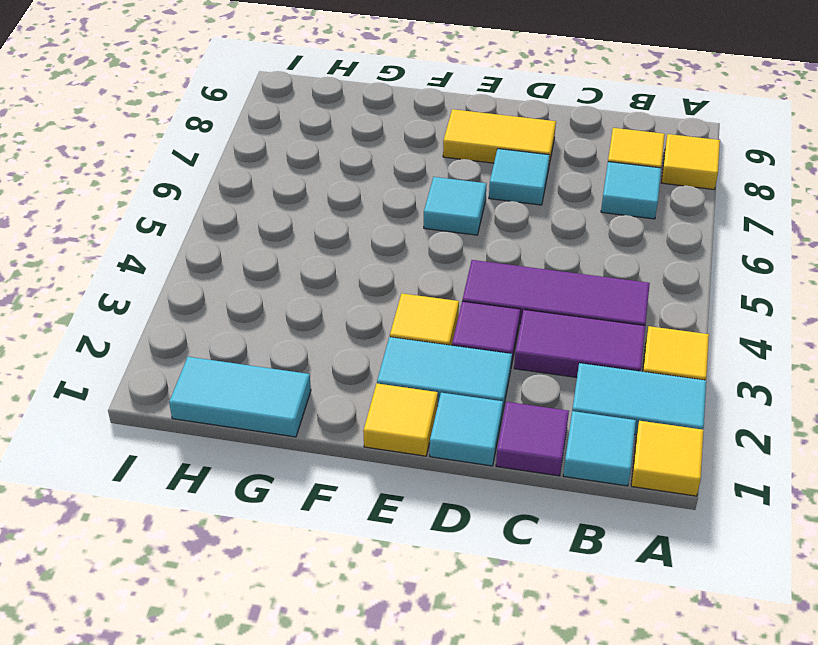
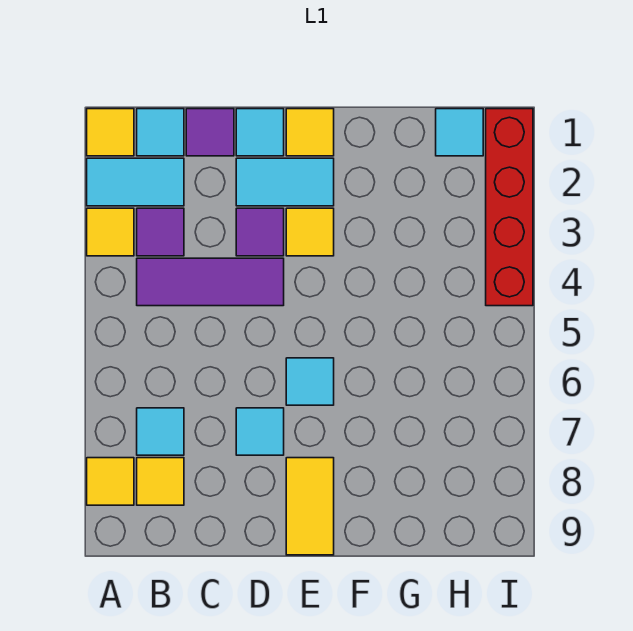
purple 1x2 tile [514,310,645,377] -> purple 1x1 tile [137,208,184,256]
yellow 1x2 tile [443,109,556,169] -> yellow 1x2 tile turned to [286,458,334,555]
cyan 1x2 tile [169,357,311,437] -> cyan 1x1 tile [436,109,483,156]
none -> red 1x4 brick [486,109,533,306]

